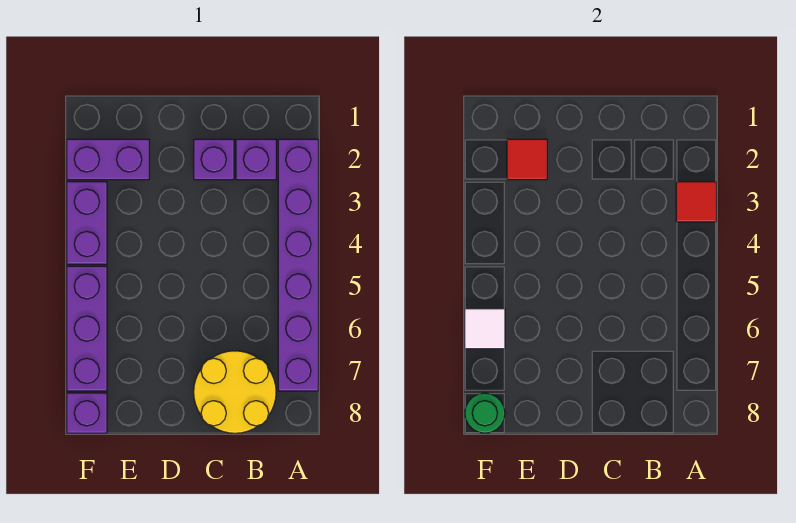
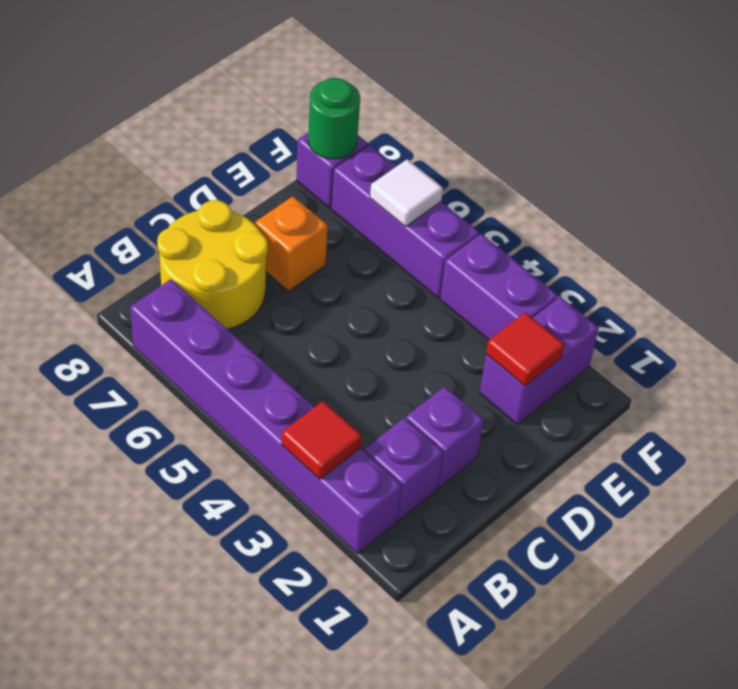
none -> orange 1x1 brick [255,196,328,291]

